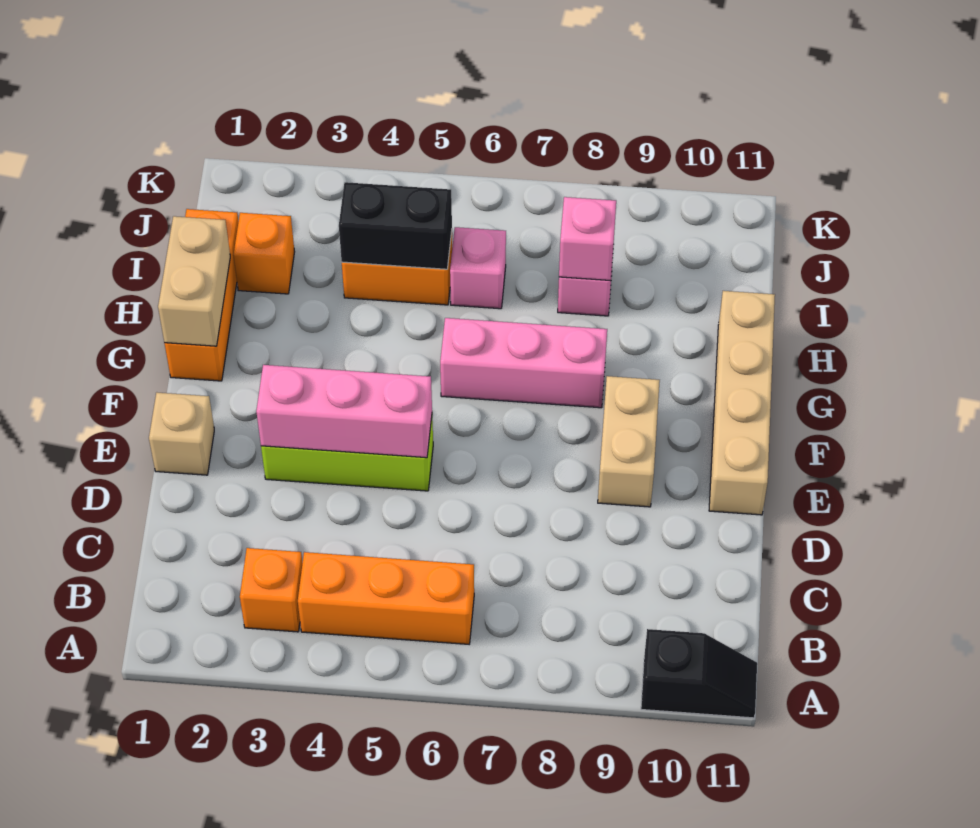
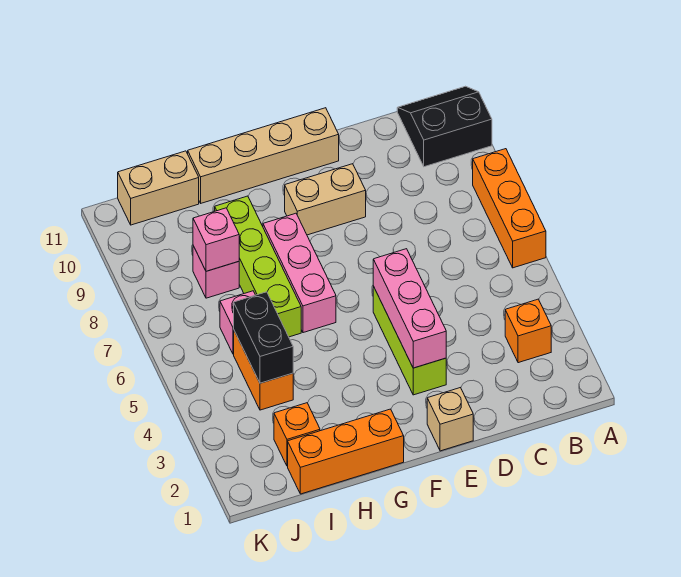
black 1x2 slope [641,629,757,718] -> black 2x2 slope [397,86,492,167]
orange 1x3 brick [298,552,474,644] -> orange 1x3 brick moved to [473,149,546,268]
tan 1x2 brick [158,216,230,346] -> tan 1x2 brick moved to [118,151,199,225]
none -> lime 1x4 brick [215,196,301,337]

